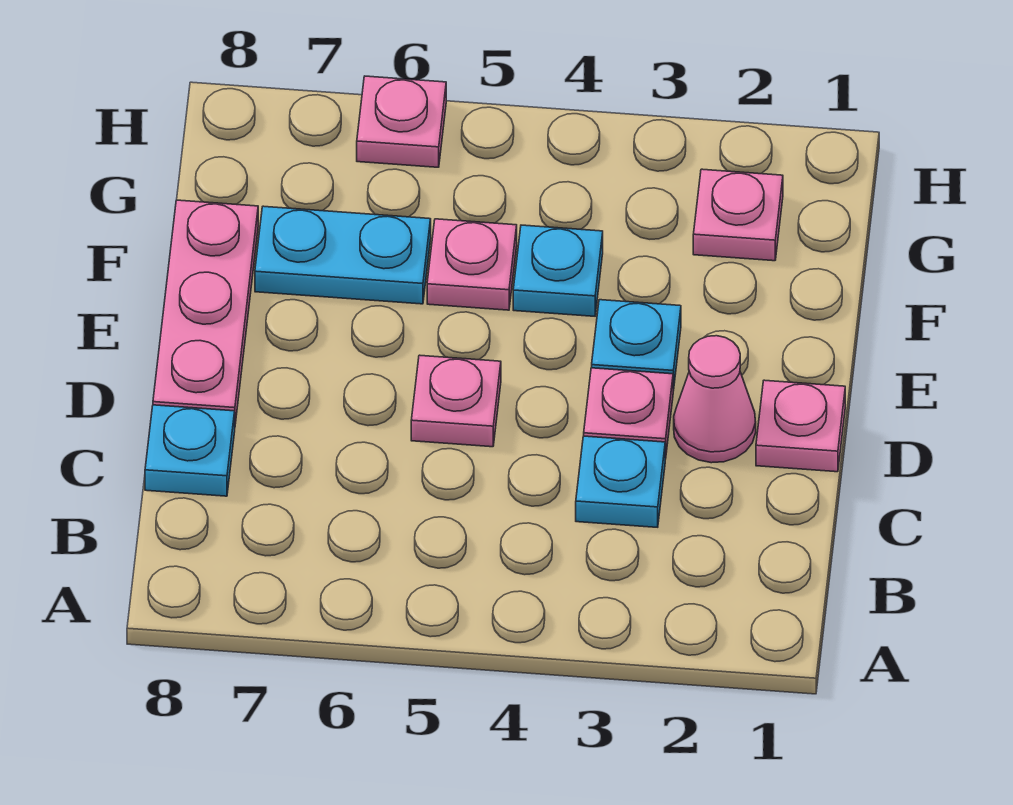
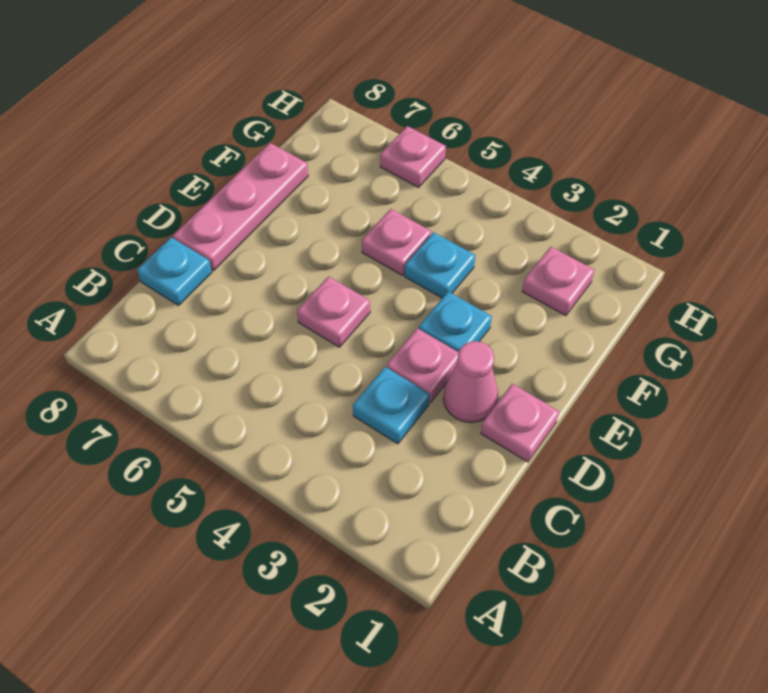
cyan 1x2 plate [255,206,431,304] -> none

